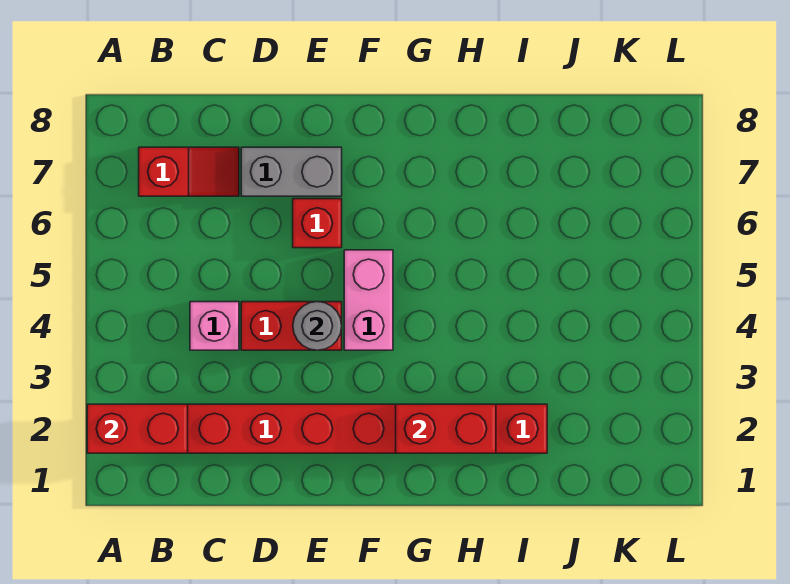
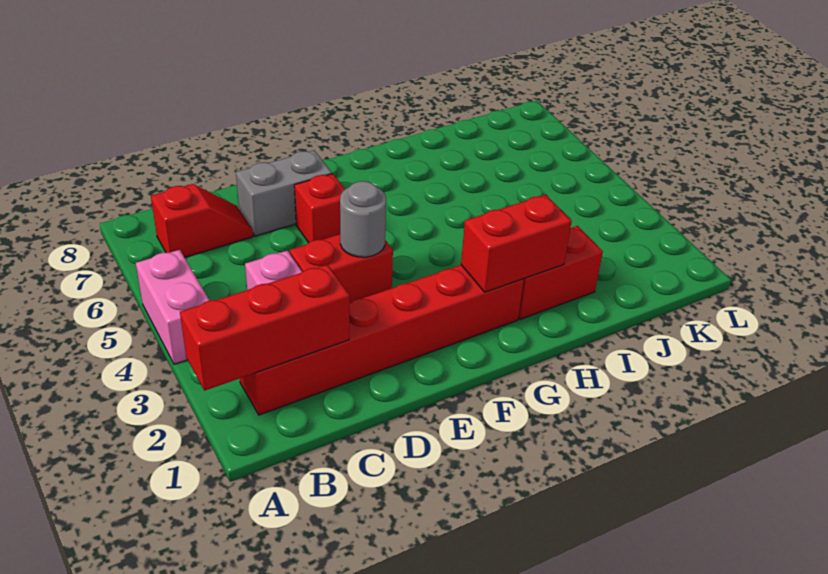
red 1x2 brick [87,404,188,453] -> red 1x3 brick [180,264,349,391]
pink 1x2 brick [344,250,393,350] -> pink 1x2 brick moved to [136,250,210,364]

